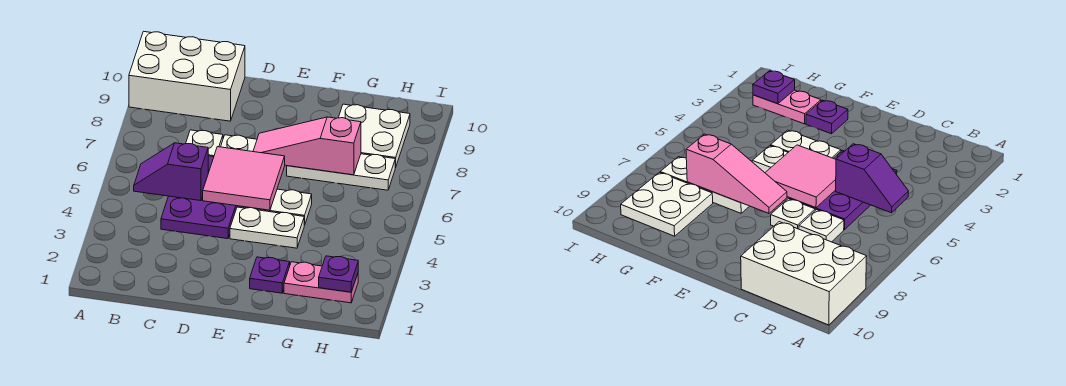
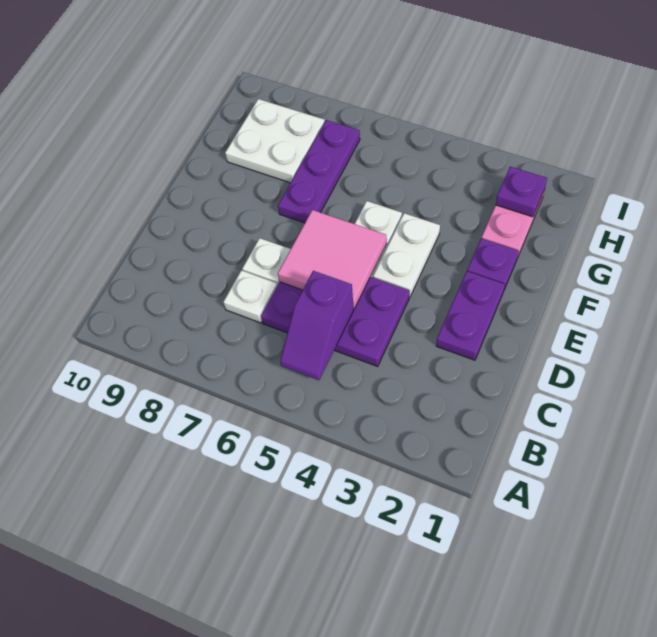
white 2x3 brick [129,31,245,121] -> none
none -> purple 1x2 plate [436,271,505,360]
pink 1x3 slope [253,117,361,175] -> none
white 1x3 plate [287,154,395,190] -> purple 1x3 plate [278,120,360,223]

